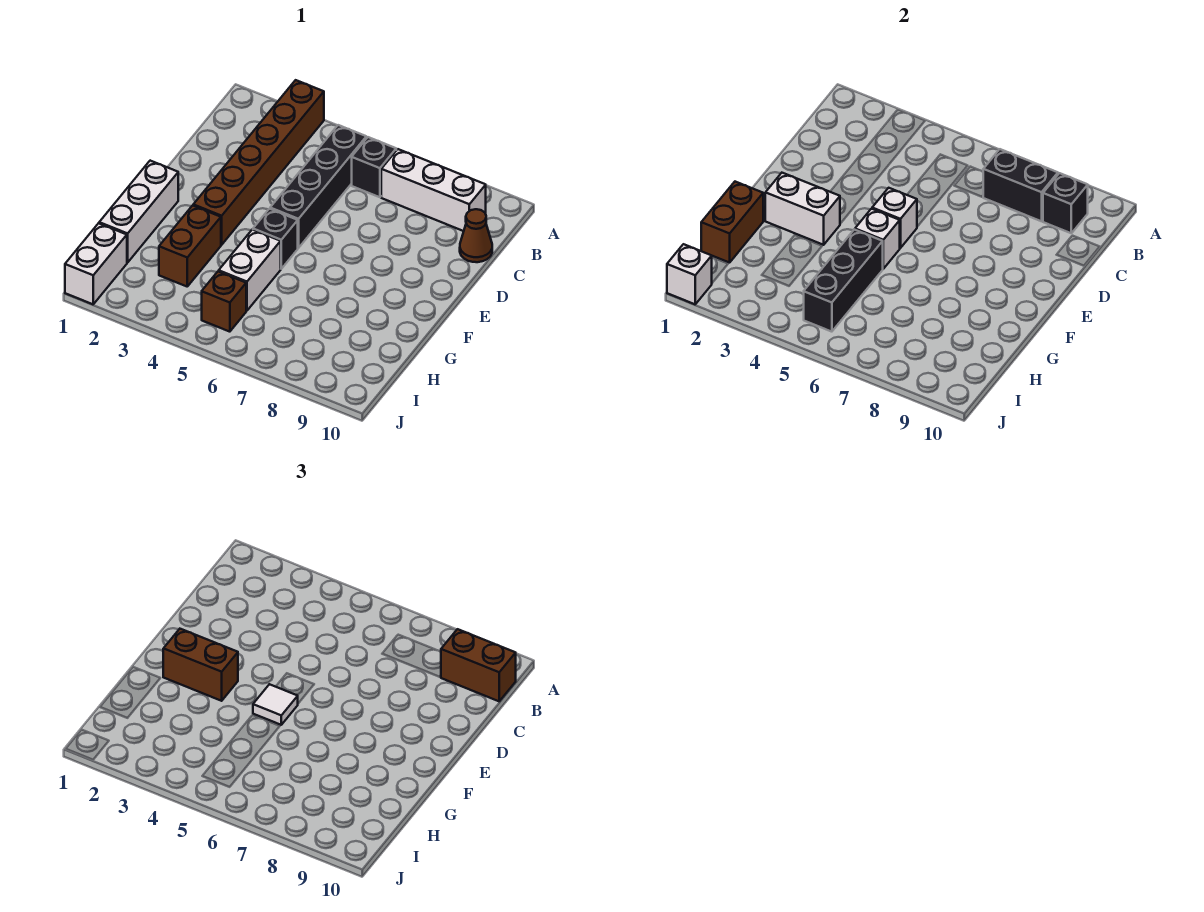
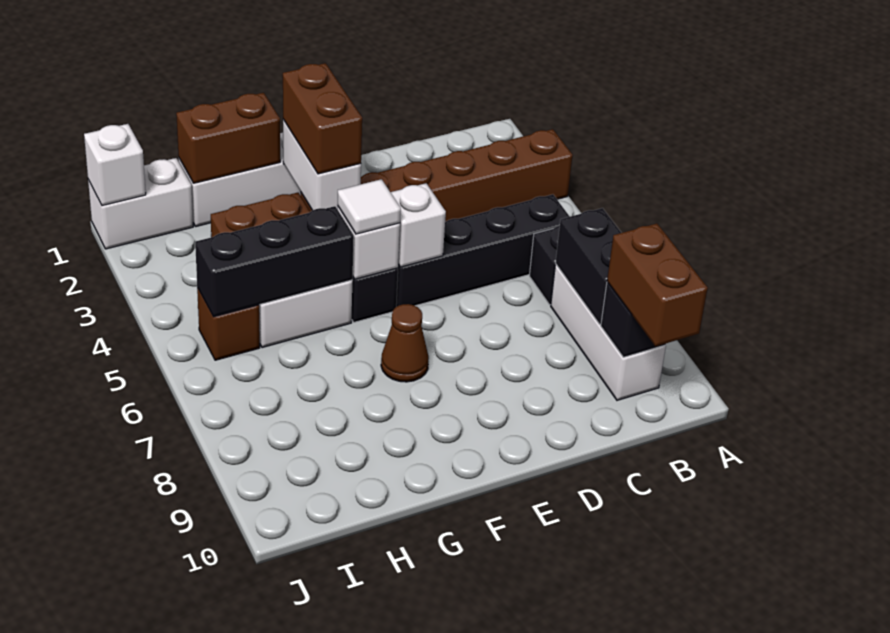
brown 1x1 cone [460,209,492,262] -> brown 1x1 cone moved to [381,304,429,382]

